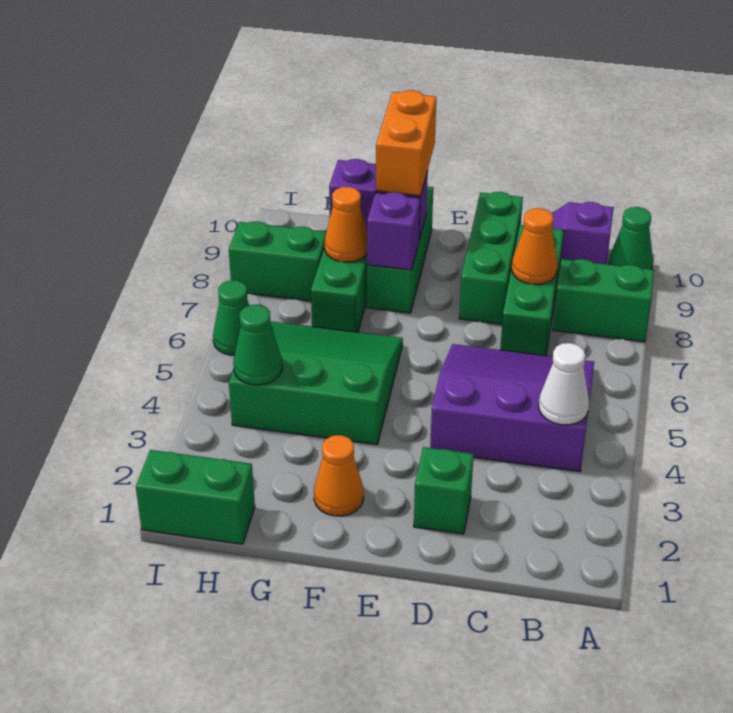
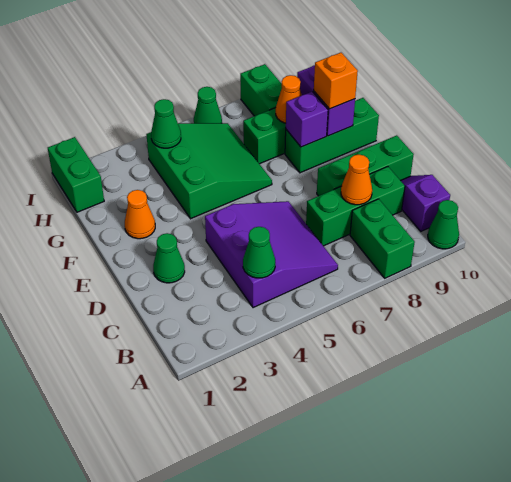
white 1x1 cone [539,343,589,425] -> green 1x1 cone [243,227,275,278]
green 1x1 brick [414,447,474,534] -> green 1x1 cone [153,233,185,283]
orange 1x2 brick [376,90,436,196] -> orange 1x1 brick [314,53,358,109]

